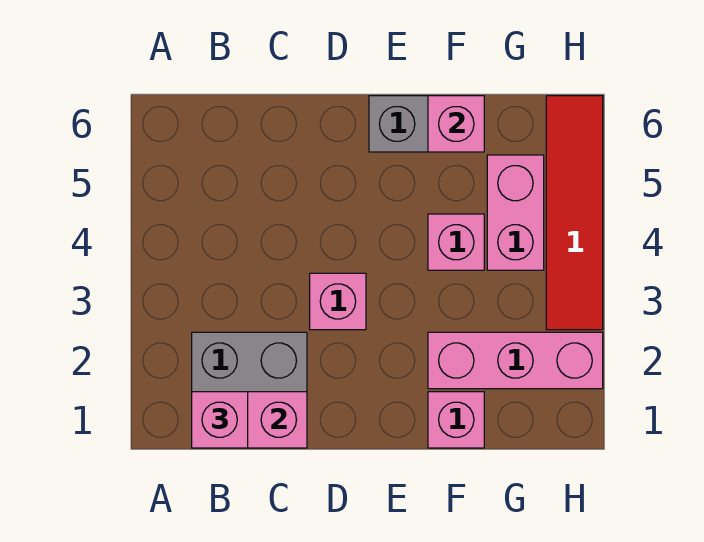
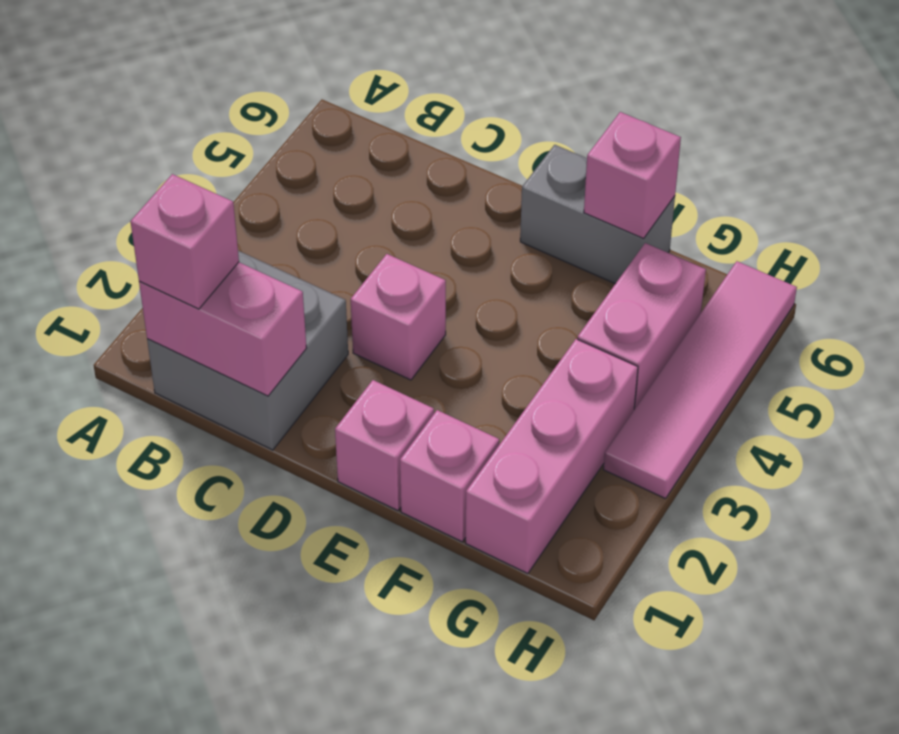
pink 1x3 brick [428,332,603,389] -> pink 1x3 brick turned to [466,339,638,574]
pink 1x1 brick [428,214,484,270] -> pink 1x1 brick moved to [335,380,434,511]
red 1x4 tile [546,96,603,330] -> pink 1x4 tile [603,261,797,499]

